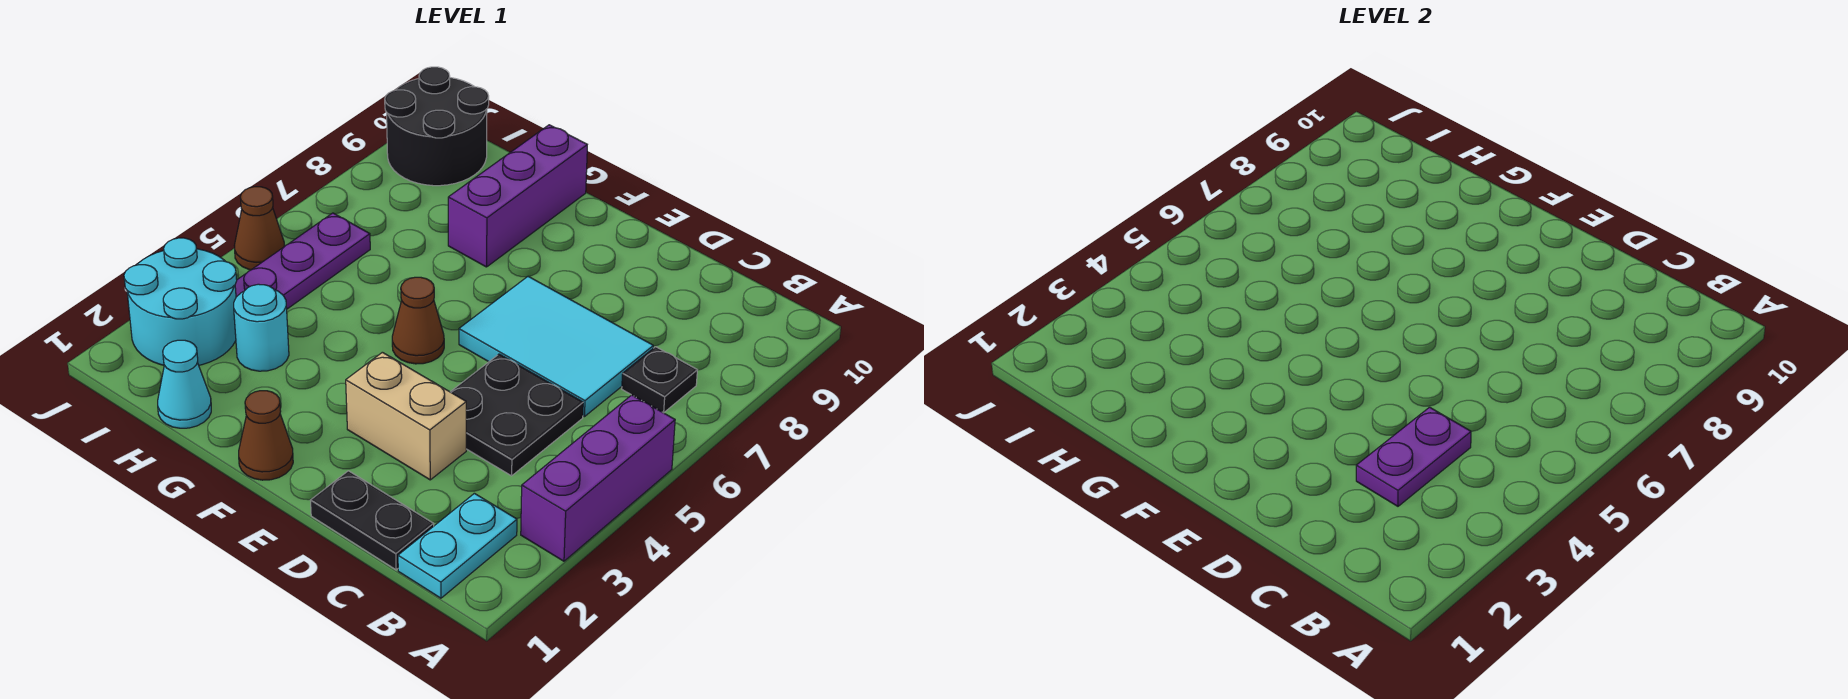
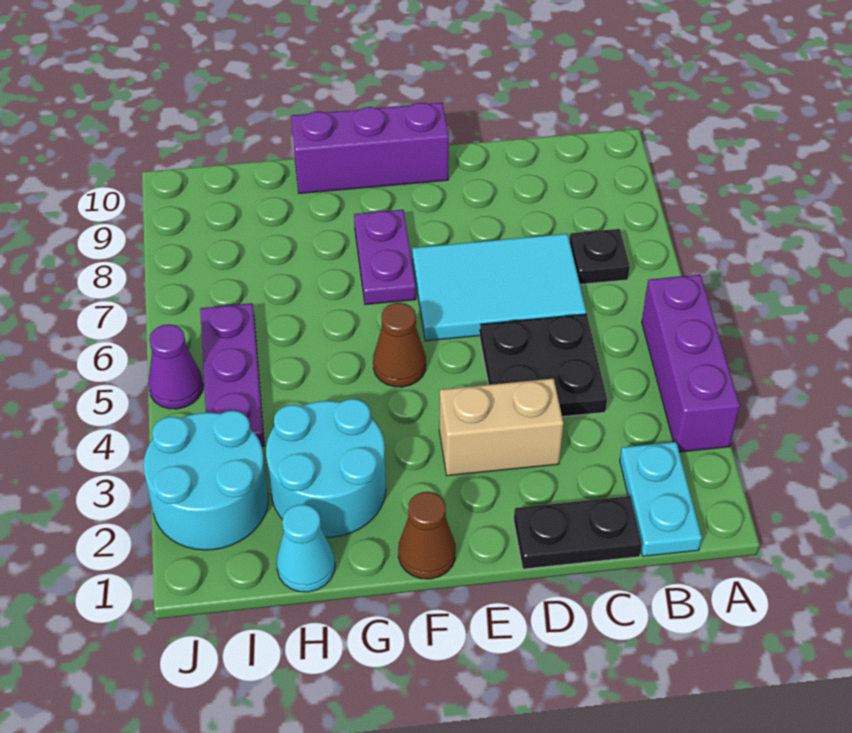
purple 1x2 plate [1356,407,1471,506] -> purple 1x2 plate moved to [354,210,416,305]
purple 1x3 brick [448,125,587,267] -> purple 1x3 brick turned to [291,103,449,193]
cyan 1x1 round brick [234,284,289,371] -> cyan 2x2 round brick [266,399,386,537]
black 2x2 round brick [385,67,489,186] -> none
brown 1x1 cone [234,187,285,270] -> purple 1x1 cone [148,324,203,409]

